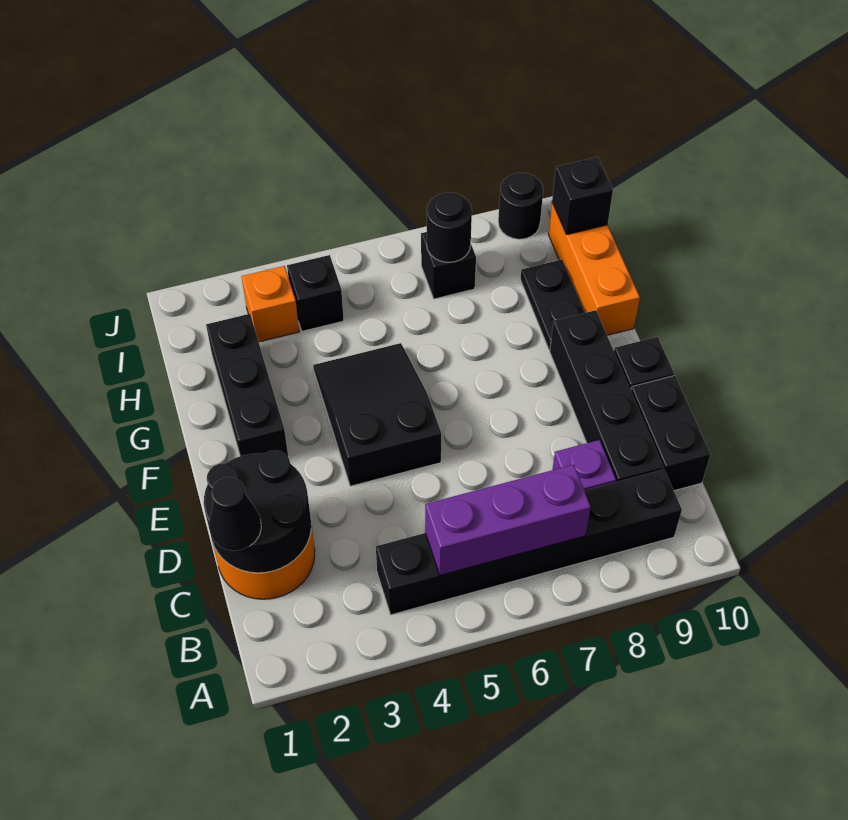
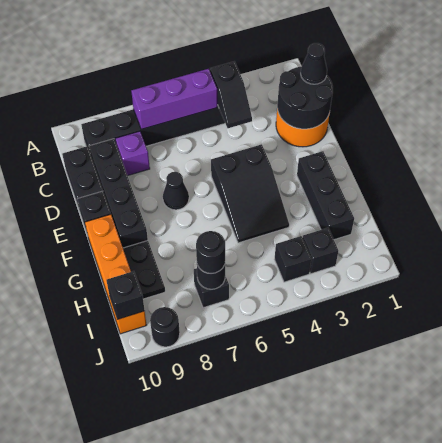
none -> black 1x2 slope [210,61,252,128]
none -> black 1x1 cone [163,172,189,210]
orange 1x3 brick [549,203,640,335] -> orange 1x4 brick [85,214,146,334]
orange 1x1 brick [241,266,299,342] -> black 1x1 brick [303,228,338,274]
none -> black 1x1 round brick [196,231,225,274]

